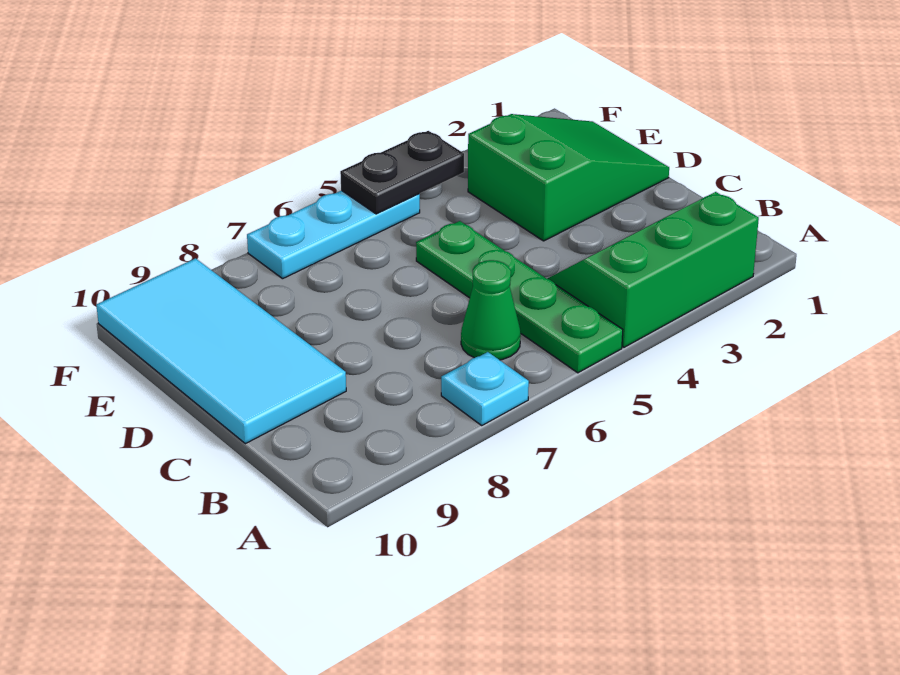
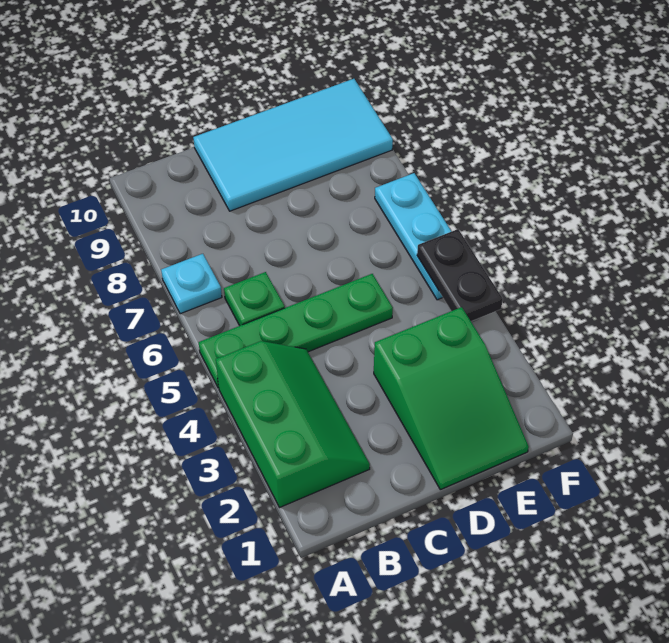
green 1x1 cone [461,260,521,360] -> green 1x1 plate [224,272,285,326]

